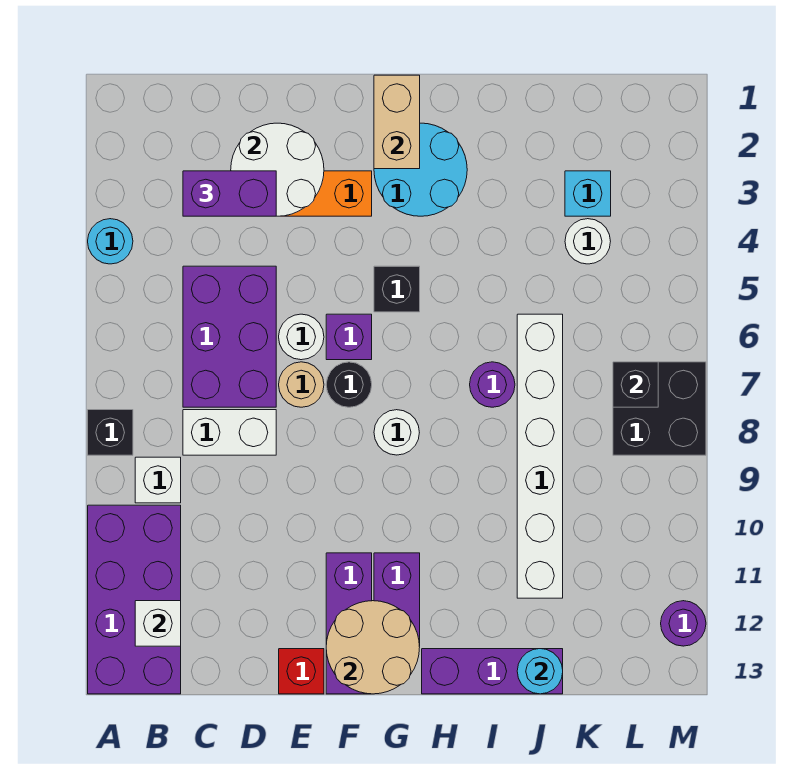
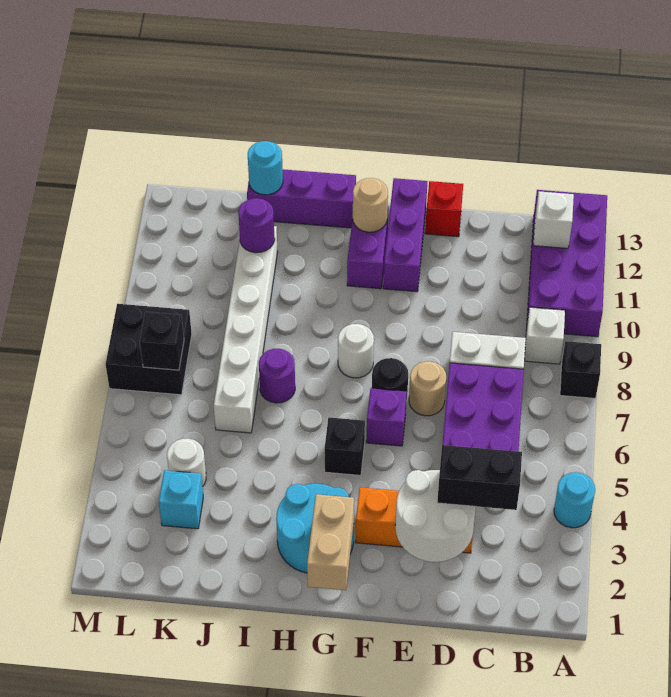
purple 1x2 brick [183,171,276,216] -> black 1x2 brick [437,445,522,510]
white 1x1 round brick [279,314,324,360] -> none
tan 2x2 round brick [326,601,420,694] -> tan 1x1 round brick [353,178,388,232]
purple 1x1 round brick [661,601,706,646] -> purple 1x1 round brick moved to [238,198,275,253]

